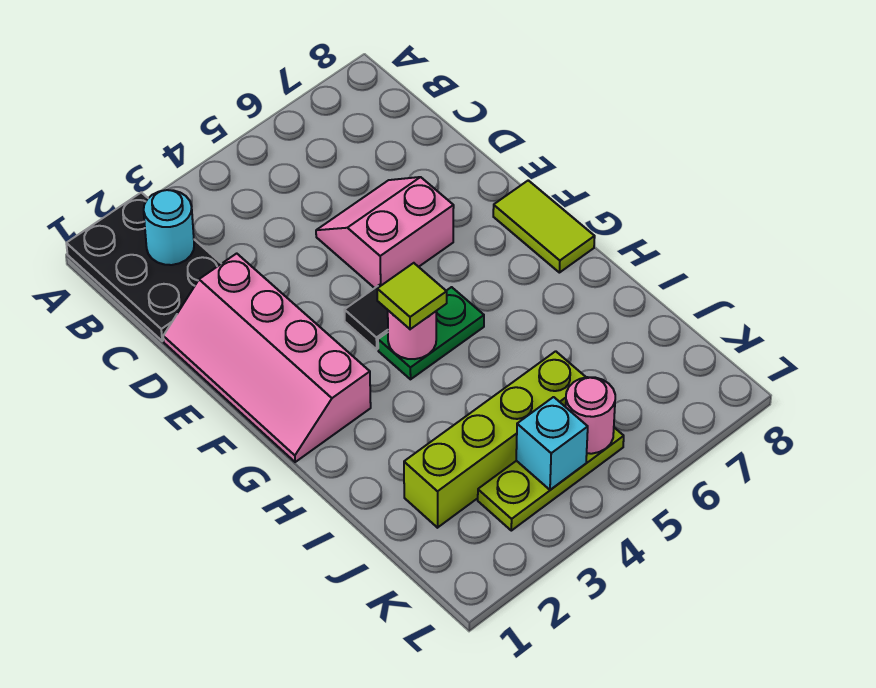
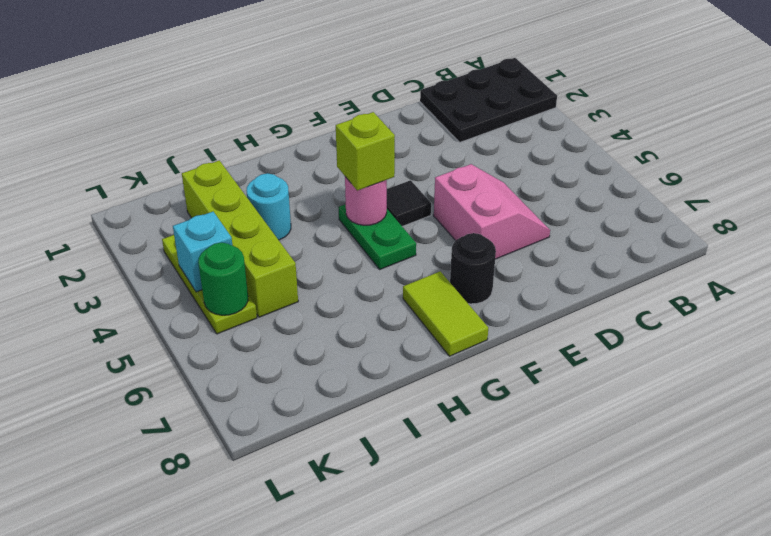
cyan 1x1 round brick [144,190,194,265] -> cyan 1x1 round brick moved to [246,173,291,240]
pink 2x4 slope [163,253,371,462] -> none
none -> black 1x1 round brick [450,233,496,304]
lime 1x2 tile [493,180,595,273] -> lime 1x2 tile turned to [403,271,488,356]
lime 1x1 tile [377,263,447,329] -> lime 1x1 brick [336,112,395,190]
pink 1x1 round brick [566,377,615,454] -> green 1x1 round brick [198,242,248,315]

